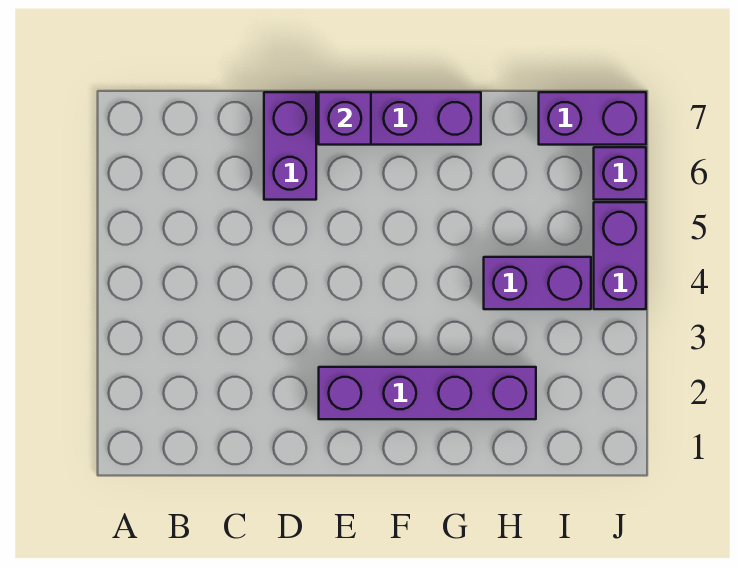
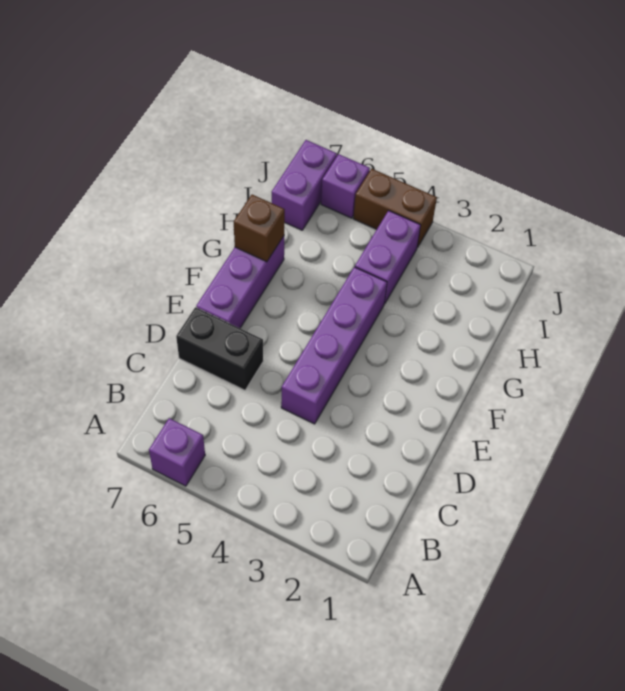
purple 1x2 brick [264,92,316,200] -> black 1x2 brick [176,307,263,390]
purple 1x4 brick [319,367,536,419] -> purple 1x4 brick moved to [281,267,387,424]
purple 1x1 brick [319,92,371,145] -> purple 1x1 brick moved to [149,418,205,486]
none -> brown 1x1 brick [234,195,285,262]
purple 1x2 brick [594,202,646,309] -> brown 1x2 brick [353,169,437,248]

